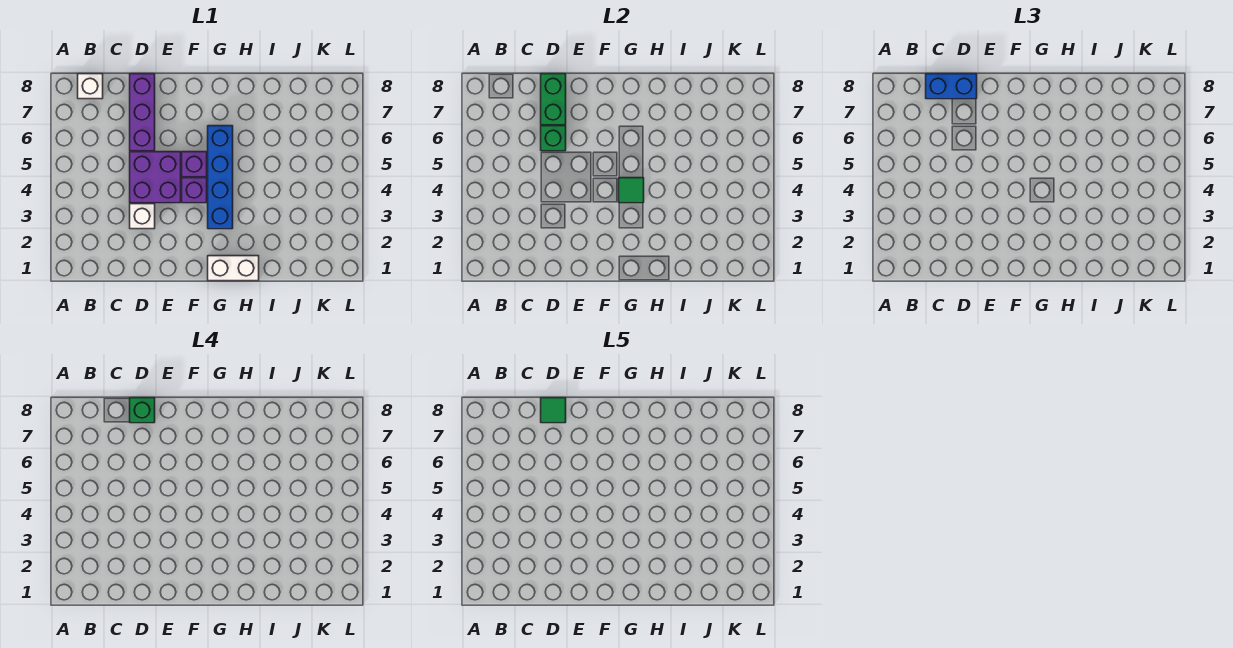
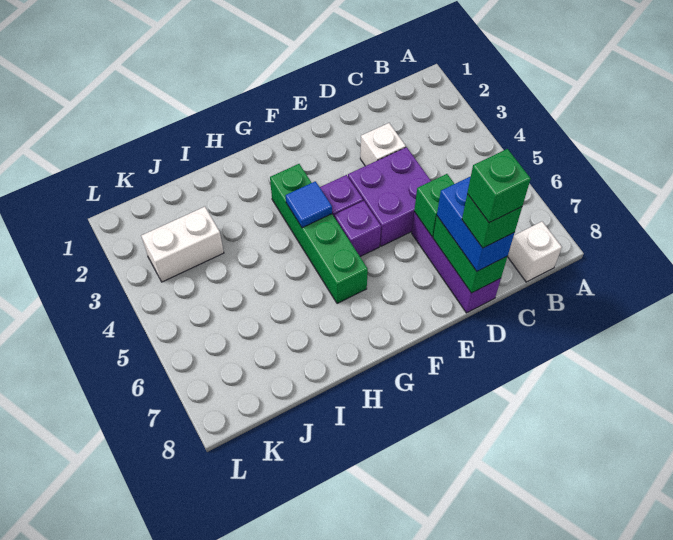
blue 1x2 brick [926,74,977,99] -> blue 1x2 brick turned to [437,176,514,271]
green 1x1 tile [541,398,566,423] -> green 1x1 brick [467,149,531,223]
white 1x2 brick [208,256,259,281] -> white 1x2 brick moved to [141,207,224,282]
blue 1x4 brick [208,126,233,229] -> green 1x4 brick [270,164,368,304]
green 1x1 tile [619,178,644,203] -> blue 1x1 tile [286,181,332,228]

